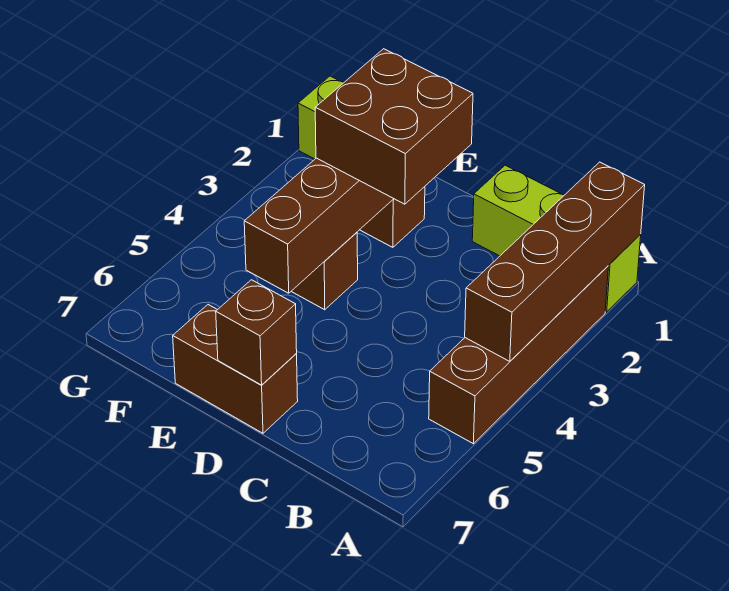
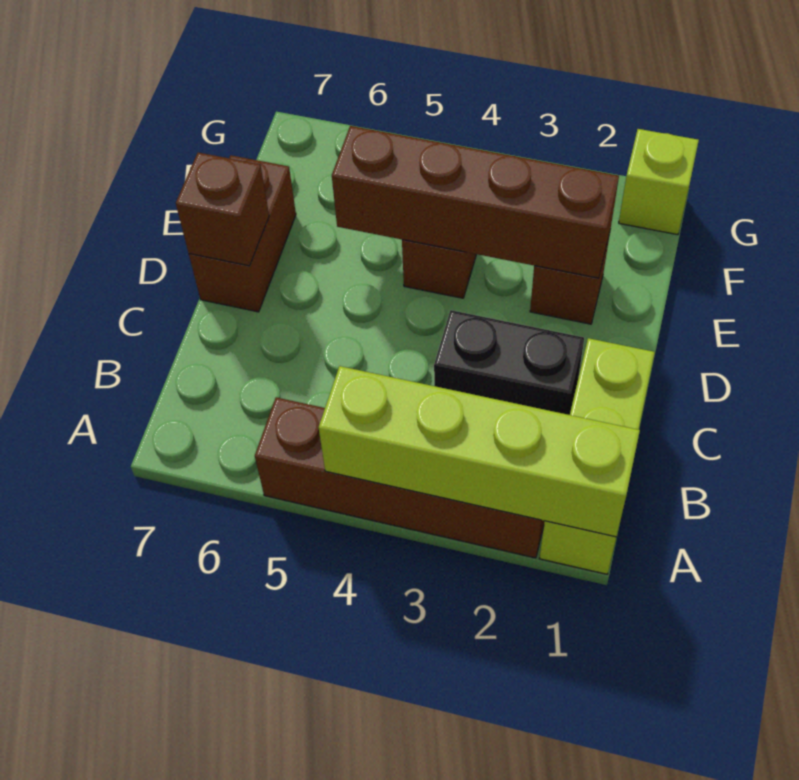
brown 1x4 brick [465,162,645,361] -> lime 1x4 brick [319,366,640,537]
none -> black 1x2 brick [434,310,584,415]
brown 2x2 brick [315,49,473,204] -> none

